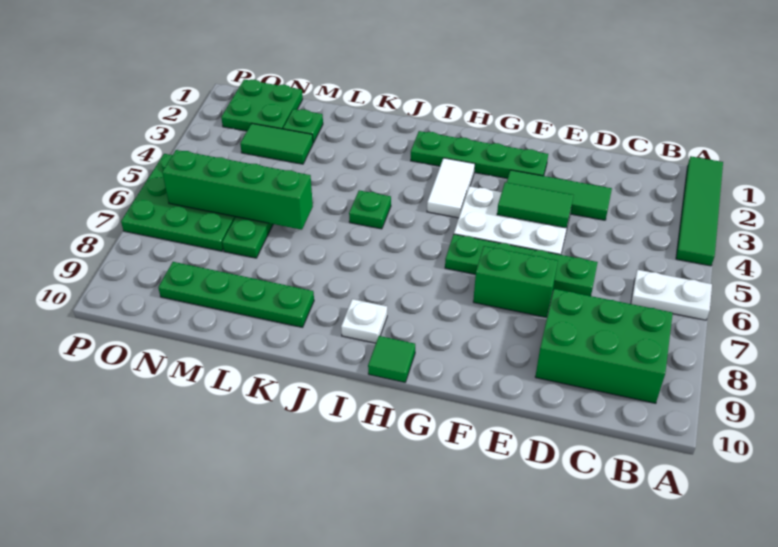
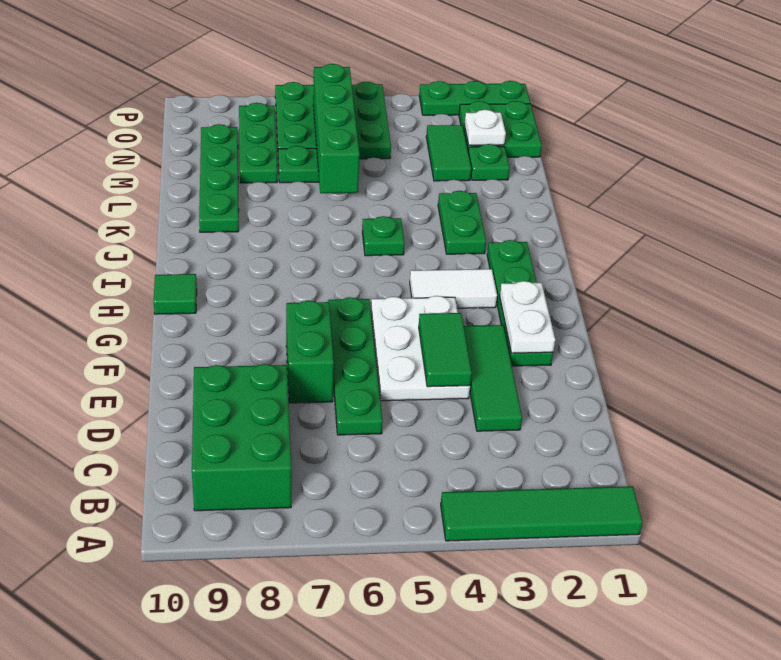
white 1x2 plate [631,270,712,320] -> white 1x2 plate moved to [500,281,555,353]
white 1x1 plate [341,299,387,343] -> white 1x1 plate moved to [464,110,506,145]
none -> green 1x2 plate [438,191,486,254]
none -> green 1x3 plate [239,103,277,183]
none -> green 1x3 plate [419,81,530,115]

